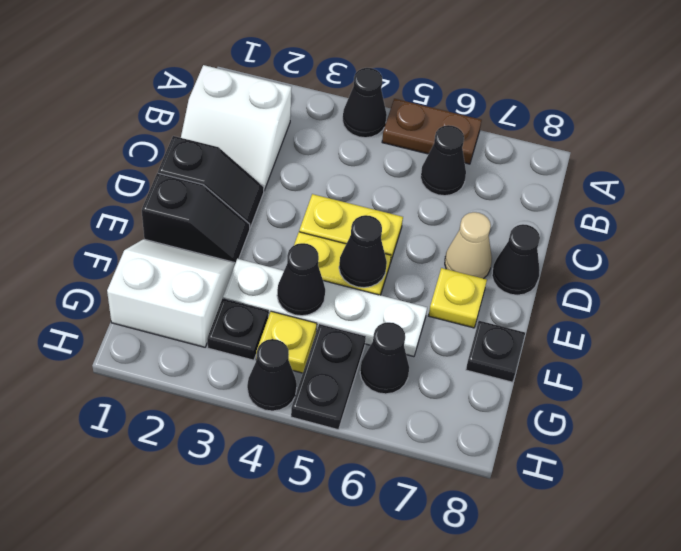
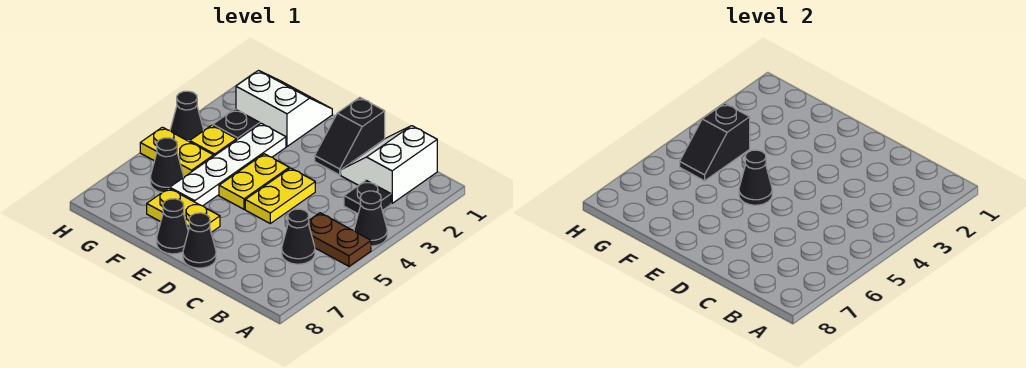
brown 1x2 plate [382,99,482,164] -> brown 1x2 plate turned to [308,213,371,266]
tan 1x1 cone [445,212,492,279] -> none
black 1x2 slope [142,173,250,263] -> black 1x2 slope moved to [680,103,750,181]
yellow 1x1 plate [429,268,487,328] -> yellow 1x2 plate [147,188,220,232]
white 2x2 slope [107,239,235,347] -> white 2x2 slope turned to [236,71,332,146]
black 1x1 cone [277,243,325,316] -> black 1x1 cone moved to [157,199,188,254]
black 1x1 plate [466,321,525,382] -> black 1x1 plate moved to [344,180,391,214]
black 1x2 plate [291,324,366,430] -> yellow 1x2 plate [140,127,214,177]

